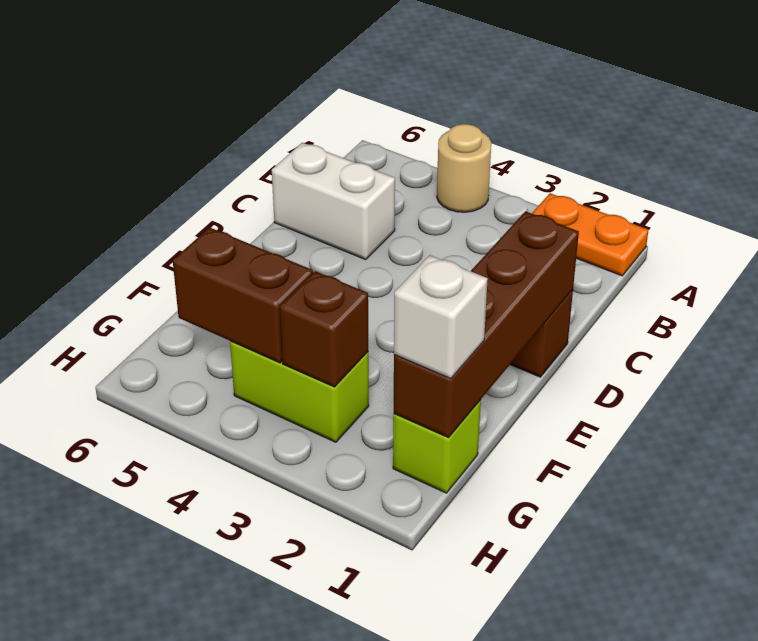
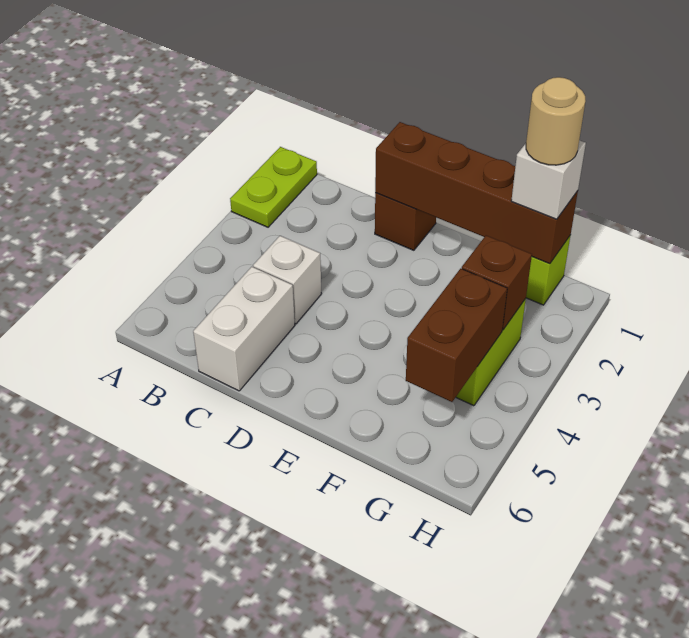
orange 1x2 plate [532,193,648,276] -> lime 1x2 plate [230,147,317,227]
tan 1x1 round brick [437,124,491,212] -> tan 1x1 round brick moved to [526,77,585,165]
none -> white 1x1 brick [253,236,322,324]

